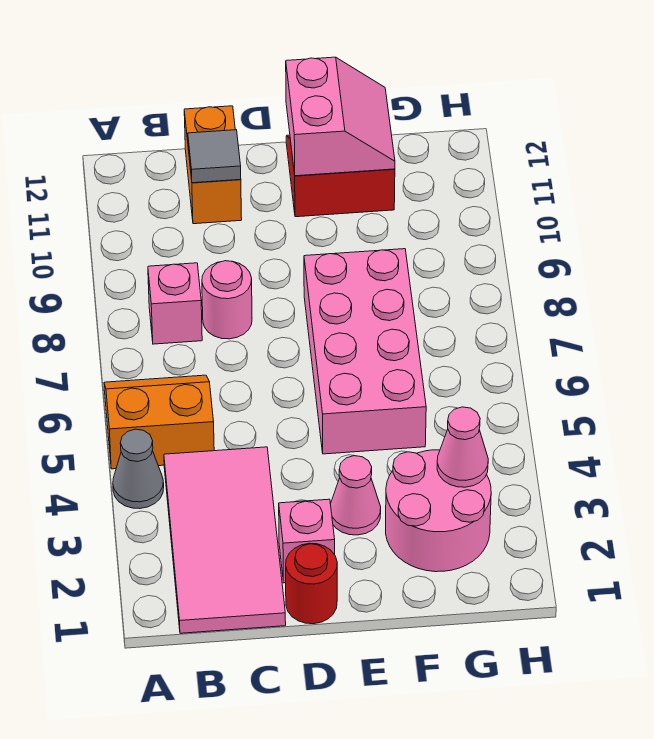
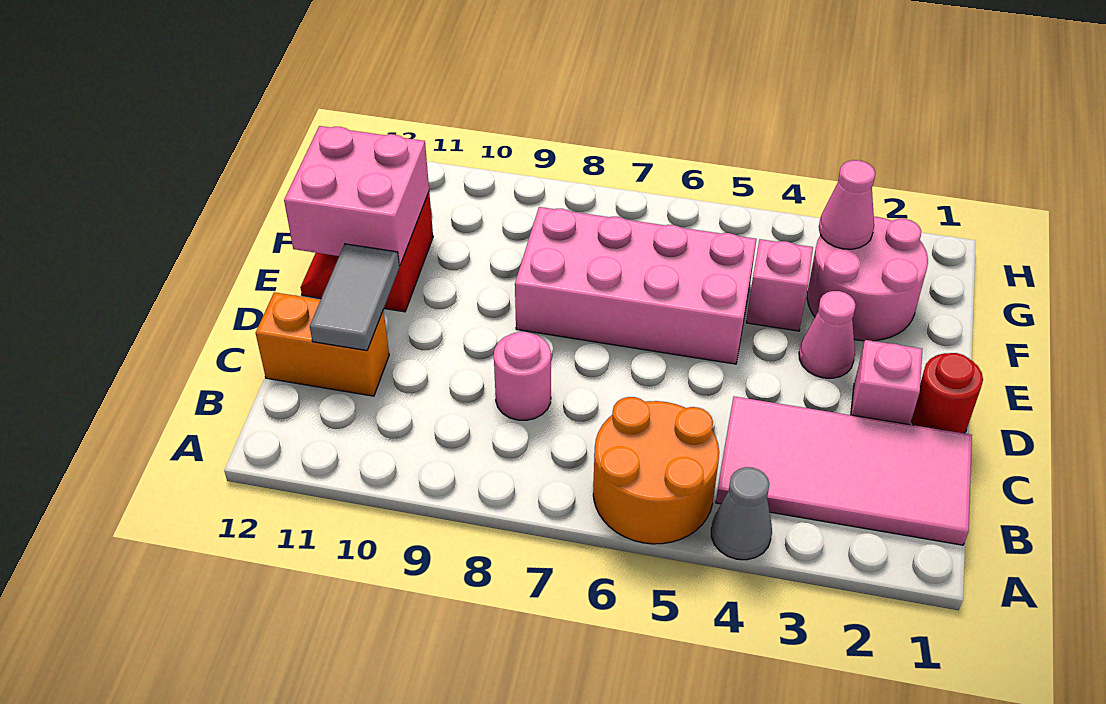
orange 2x2 slope [104,375,214,469] -> orange 2x2 round brick [593,397,719,544]
pink 1x1 brick [148,263,202,344] -> pink 1x1 brick moved to [746,239,813,331]
grey 1x1 tile [188,130,241,183] -> grey 1x2 tile [310,244,399,351]
pink 2x2 slope [286,57,395,176] -> pink 2x2 brick [284,126,429,266]

